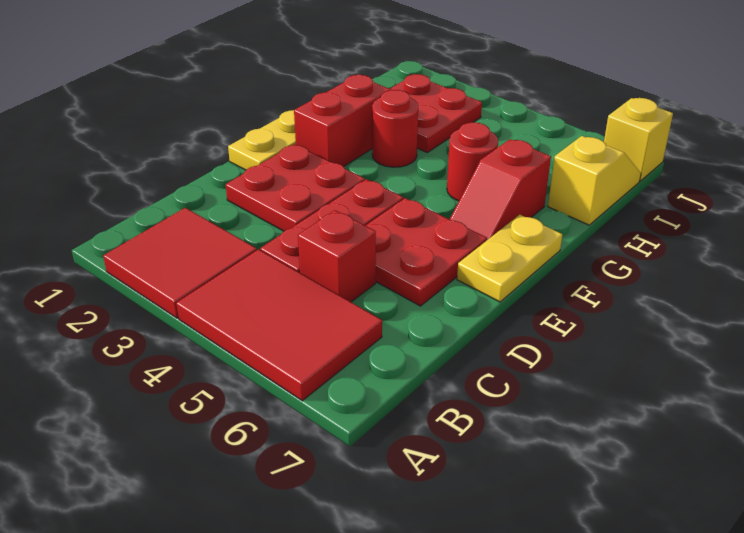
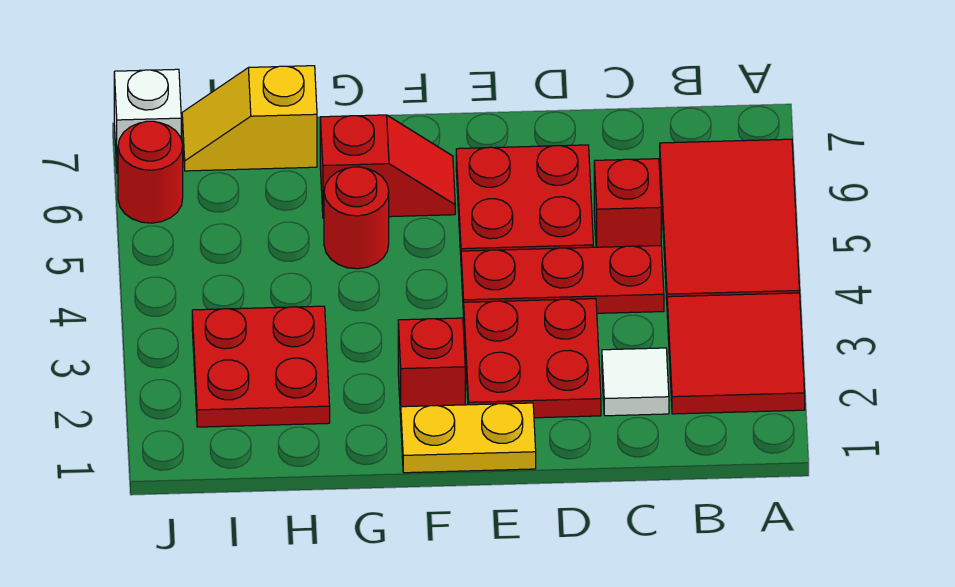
none -> white 1x1 tile [602,348,669,416]
yellow 1x2 plate [457,215,562,302] -> none
red 1x2 brick [294,75,390,166] -> red 1x1 brick [398,318,465,417]
red 1x1 round brick [372,90,418,167] -> red 1x1 round brick moved to [118,121,183,223]
yellow 1x1 brick [604,98,673,181] -> white 1x1 brick [114,69,181,173]

